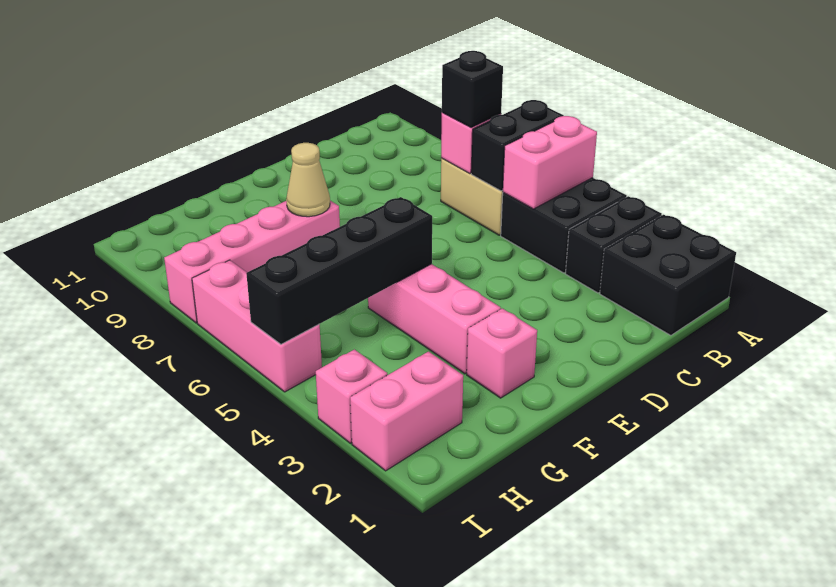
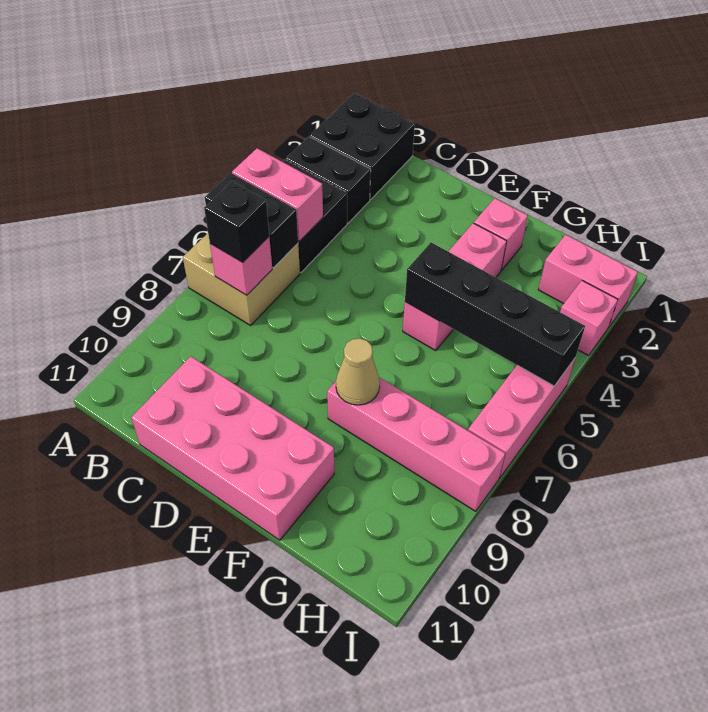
none -> pink 2x4 brick [131,356,334,540]

